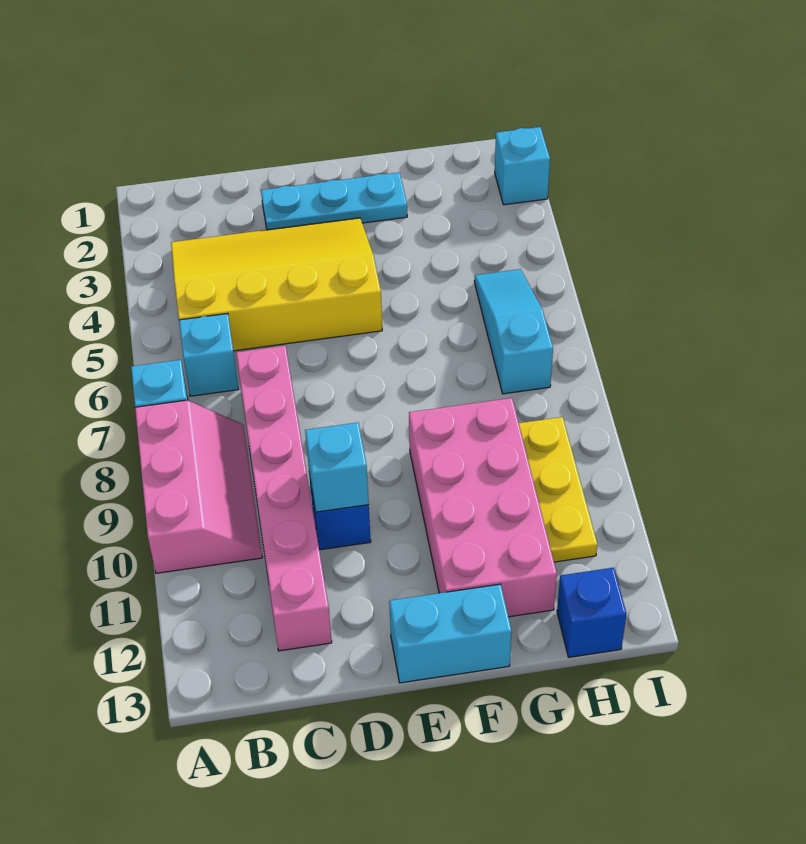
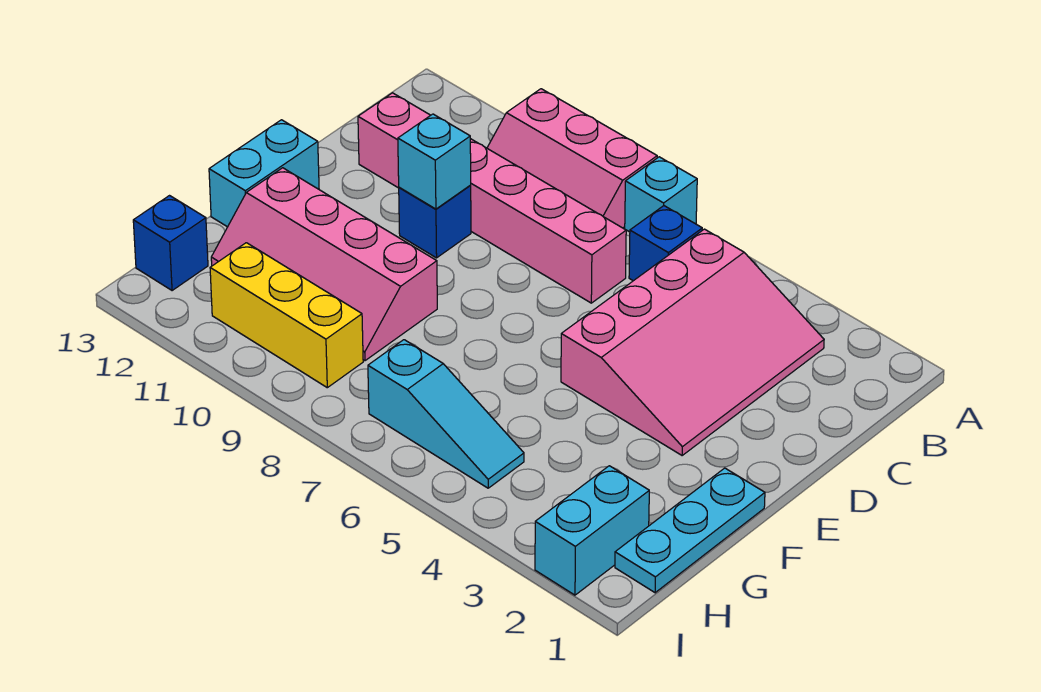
yellow 3x4 slope [171,218,382,351] -> pink 3x4 slope [561,229,824,455]
cyan 1x1 brick [179,313,238,396] -> blue 1x1 brick [629,206,702,281]
cyan 1x3 plate [261,172,407,230] -> cyan 1x3 plate moved to [615,468,765,593]
pink 2x4 brick [409,398,557,617] -> pink 2x4 slope [211,168,437,361]
yellow 1x3 plate [519,417,597,562] -> yellow 1x3 brick [210,243,363,388]
cyan 1x1 brick [495,127,550,205] -> cyan 1x2 brick [535,466,649,595]

